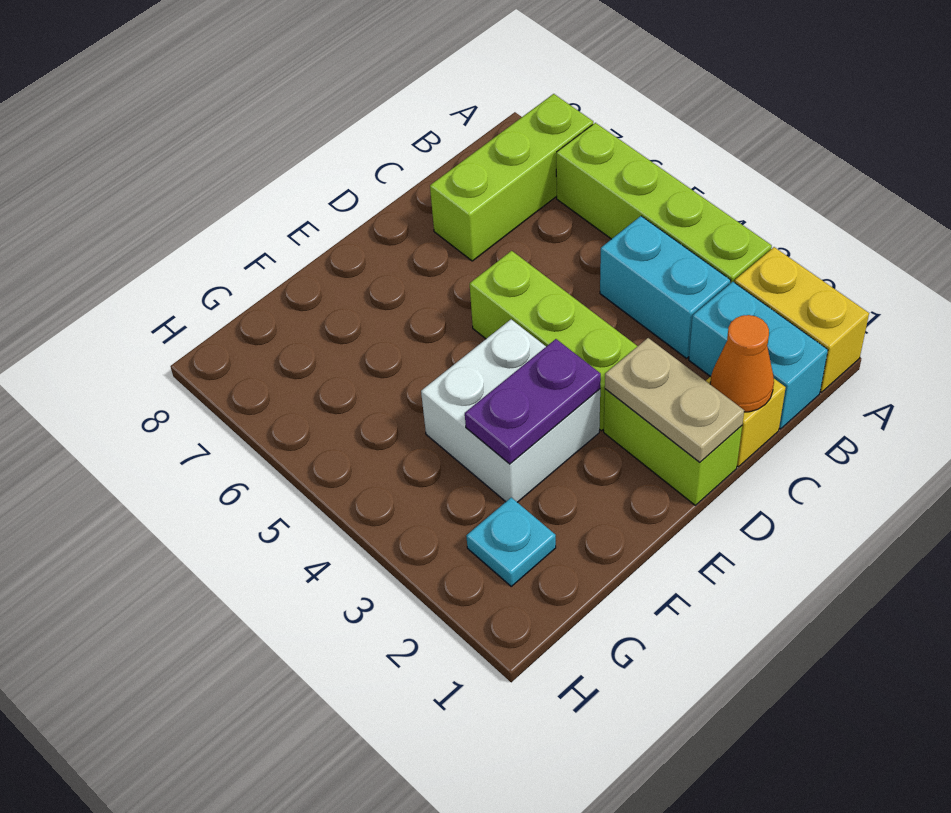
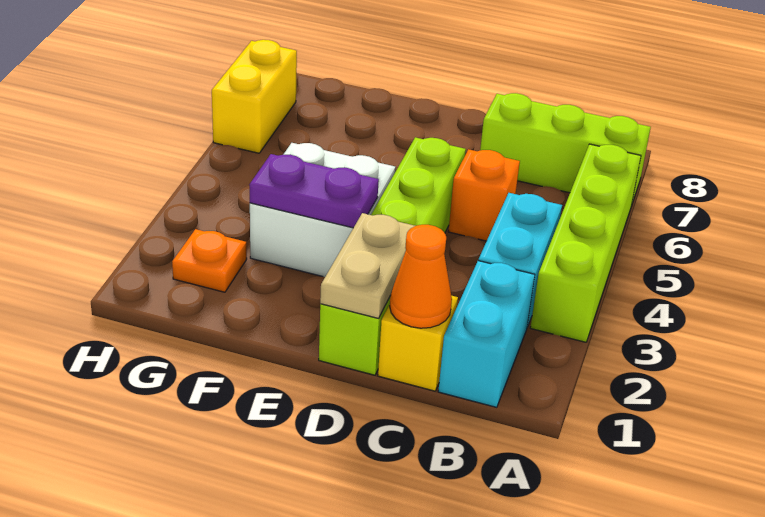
yellow 1x2 brick [735,247,869,392] -> yellow 1x2 brick moved to [212,40,297,153]
none -> orange 1x1 brick [448,149,520,241]
cyan 1x1 plate [466,498,556,586] -> orange 1x1 plate [172,229,247,292]

